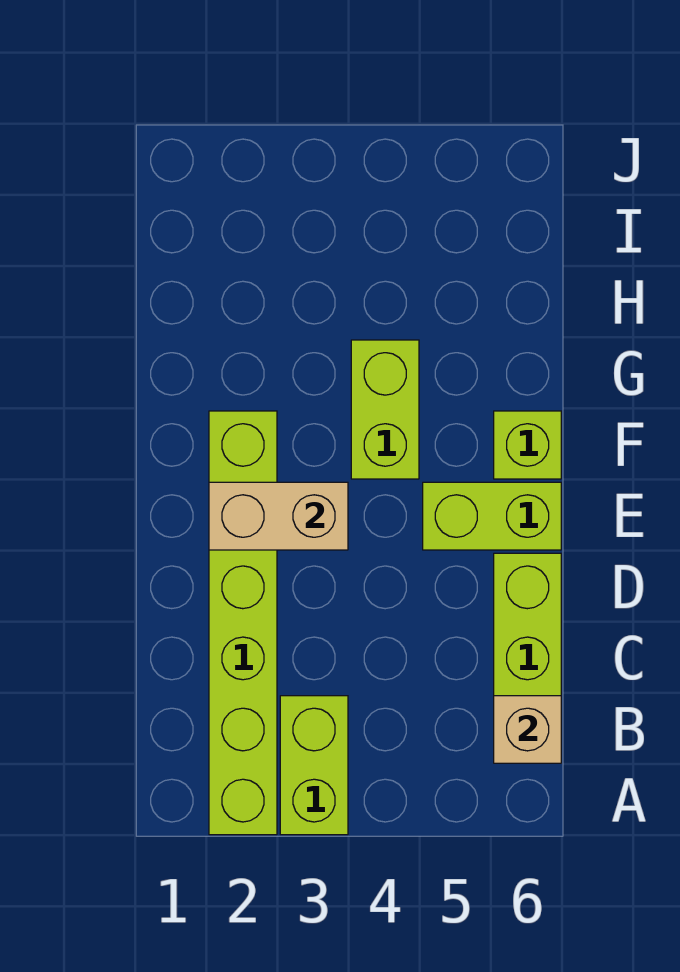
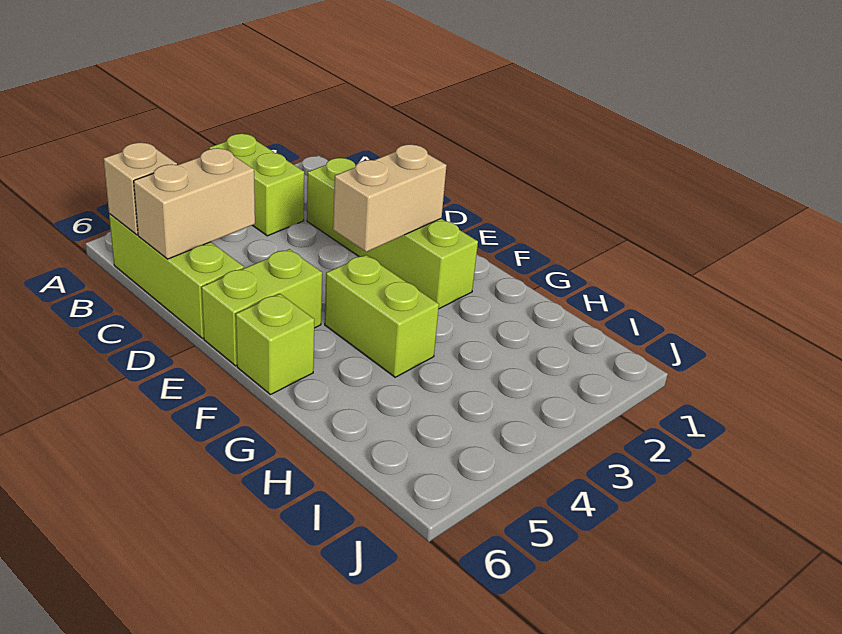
lime 1x6 brick [209,411,277,835] -> lime 1x4 brick [307,158,478,309]
none -> tan 1x2 brick [134,148,255,259]

